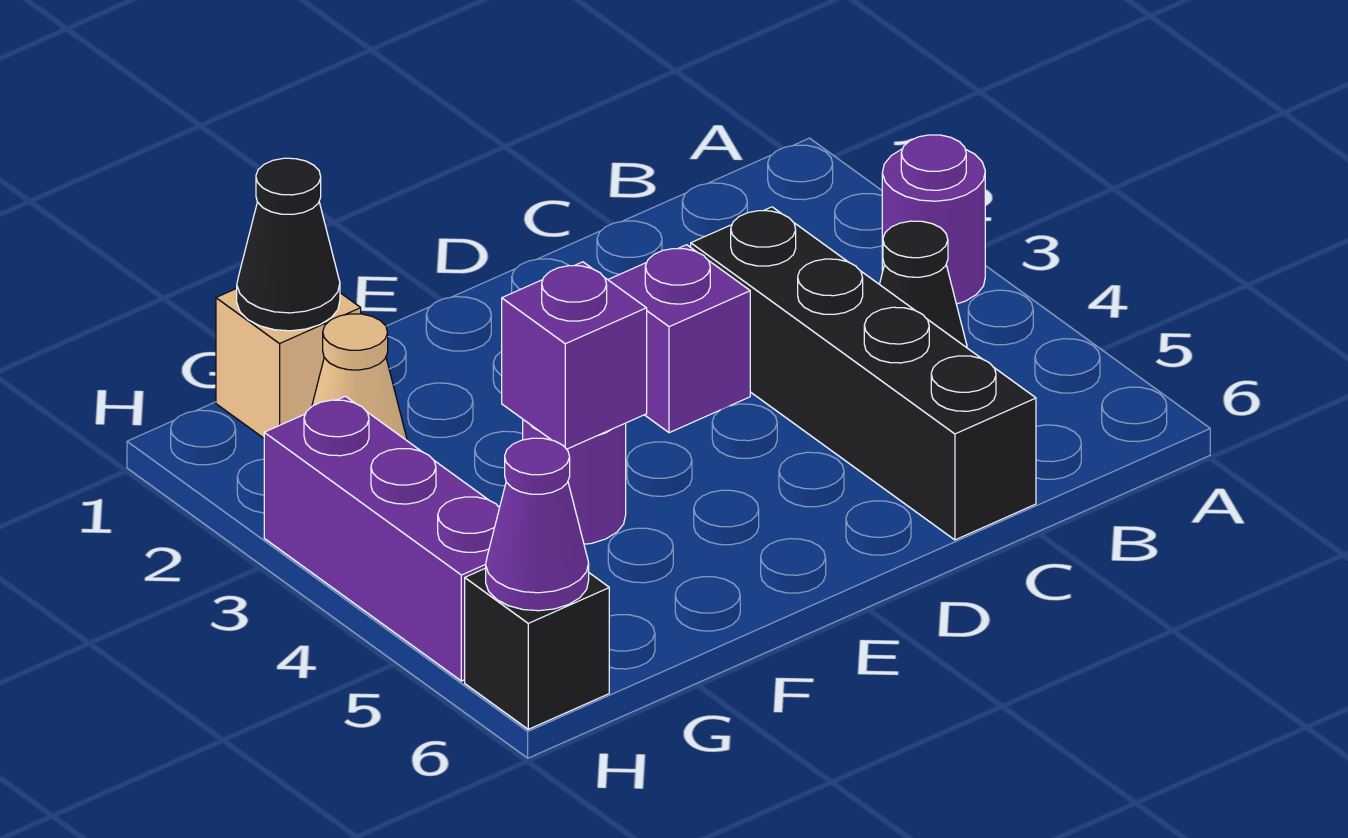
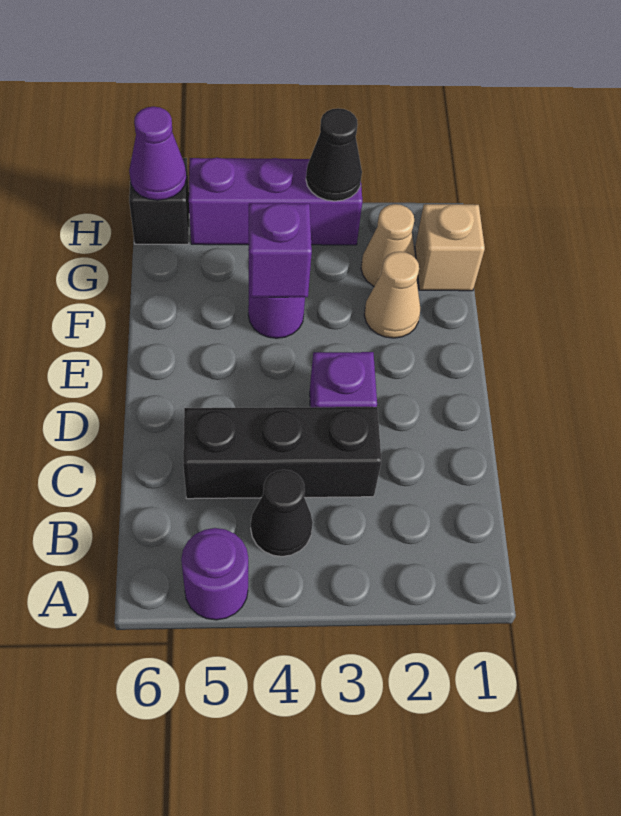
purple 1x1 round brick [882,135,985,304] -> purple 1x1 round brick moved to [181,528,248,620]
black 1x4 brick [691,207,1036,540] -> black 1x3 brick [183,407,381,499]
none -> tan 1x1 cone [364,252,420,338]
black 1x1 cone [237,158,340,331] -> black 1x1 cone moved to [306,108,362,201]

